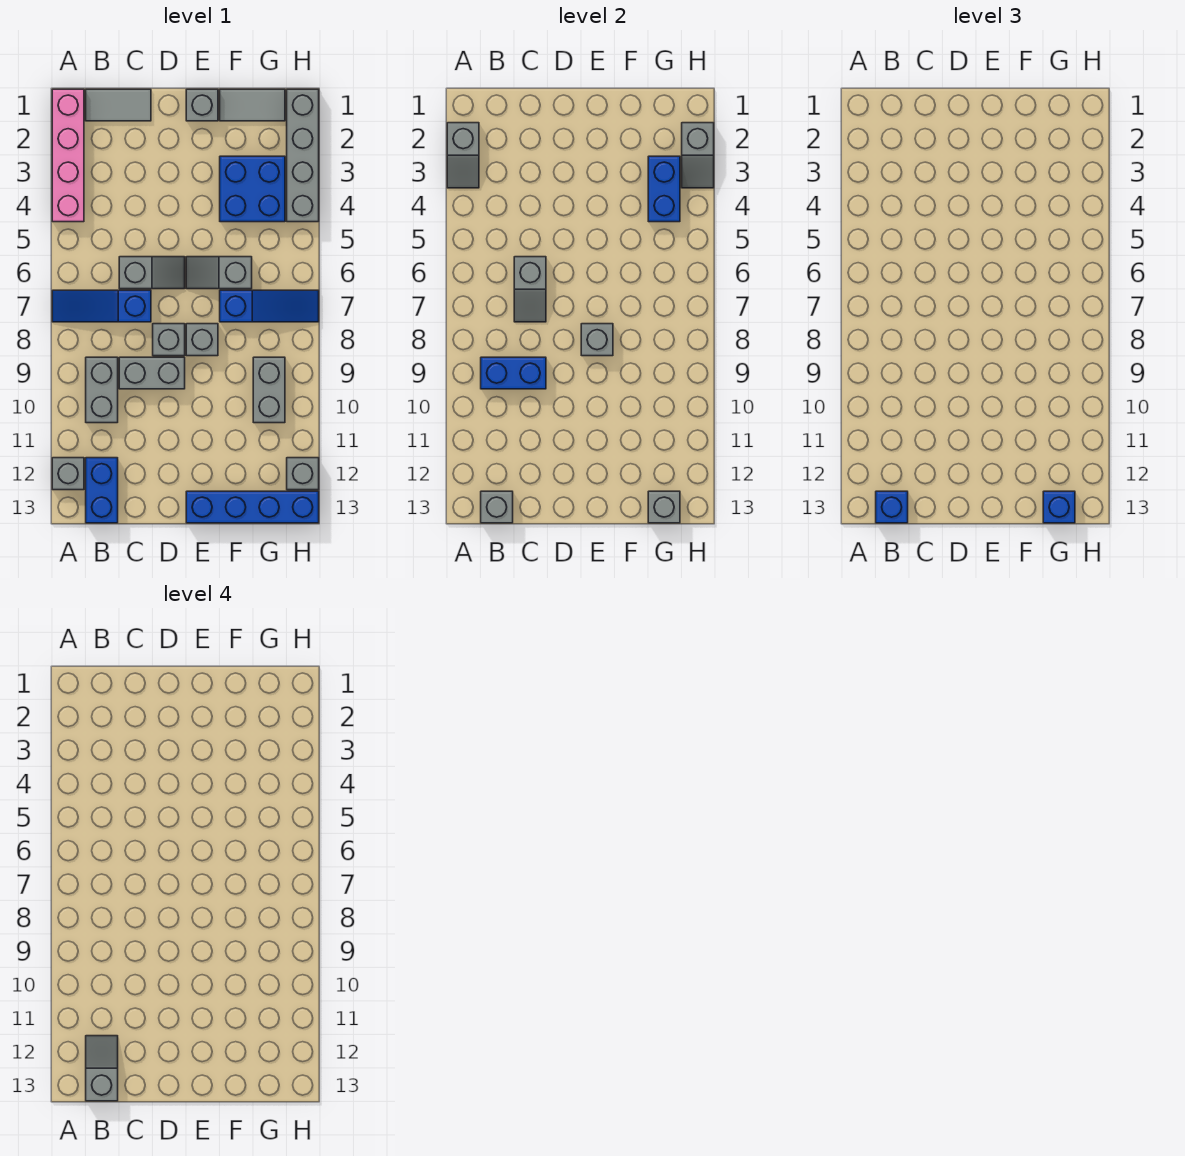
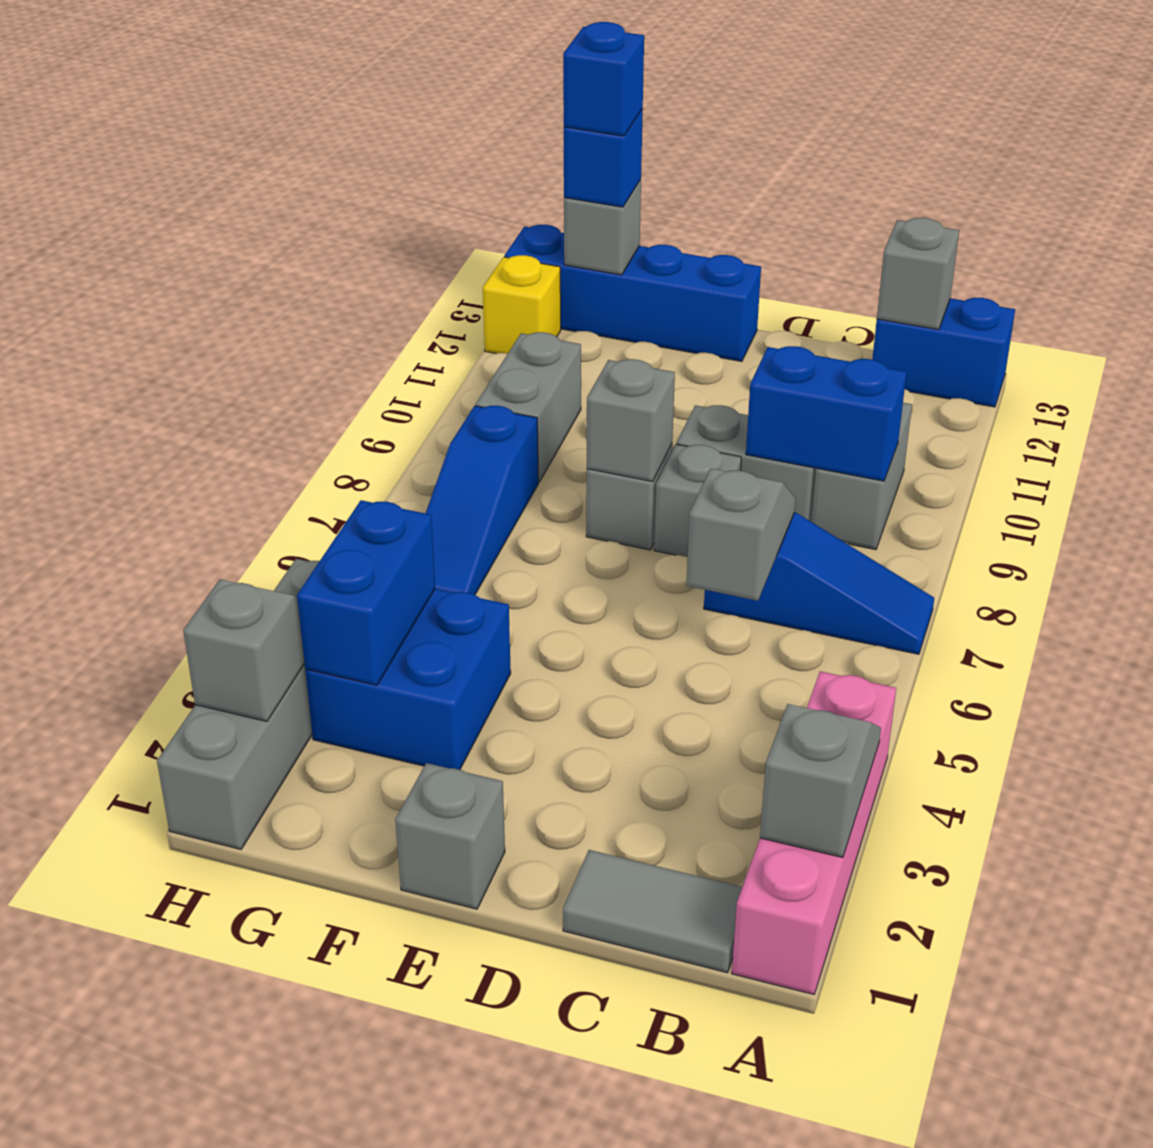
grey 1x1 brick [52,458,84,490] -> none
blue 1x2 brick [86,458,118,523] -> blue 1x2 brick turned to [872,298,1015,407]
grey 1x2 slope [86,1036,118,1101] -> none
blue 1x1 brick [876,491,908,523] -> blue 1x1 brick moved to [563,22,644,136]
grey 1x2 slope [119,257,185,289] -> none
grey 1x2 slope [186,257,252,289] -> none
grey 1x2 tile [220,89,285,121] -> none
blue 1x3 slope [220,290,319,322] -> blue 1x3 slope turned to [426,406,538,595]
grey 1x1 brick [287,458,319,490] -> yellow 1x1 brick [483,255,561,354]

